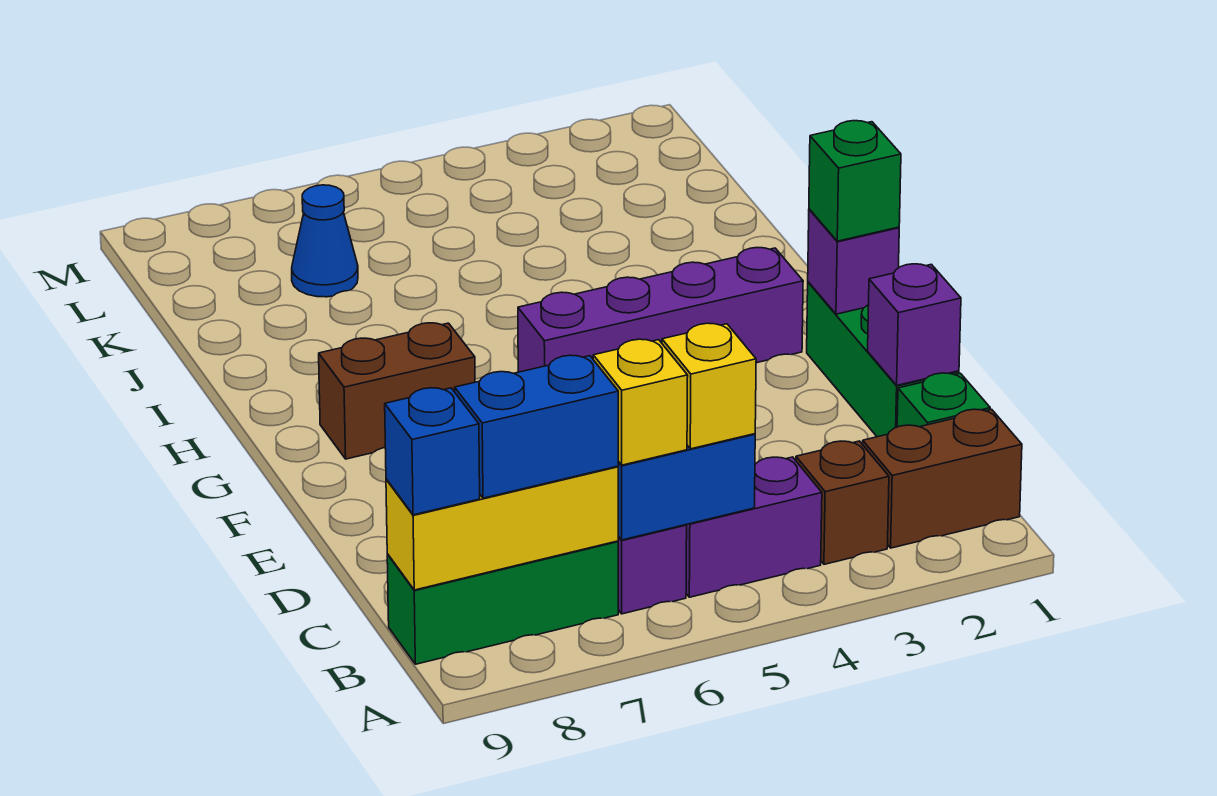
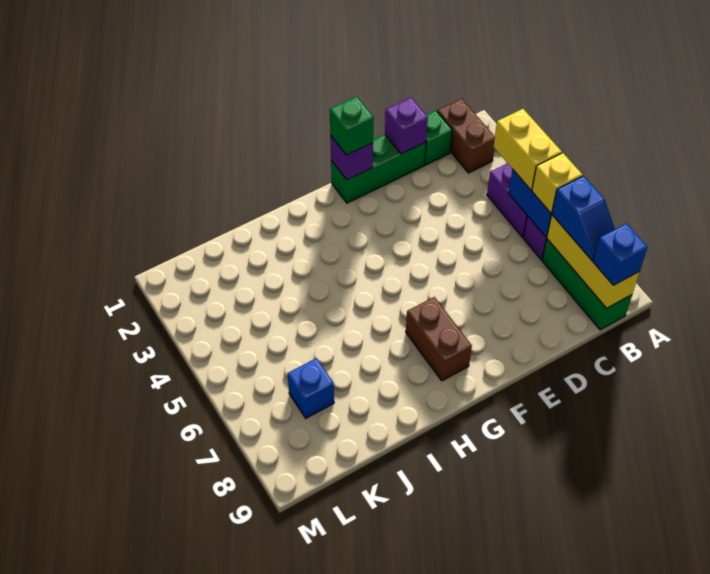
brown 1x1 brick [796,441,889,564] -> none
yellow 1x1 brick [662,323,756,449] -> yellow 1x2 brick [494,109,562,190]
blue 1x2 brick [455,355,618,498] -> blue 1x2 slope [552,176,615,260]
purple 1x4 brick [518,248,803,372] -> none
blue 1x1 cone [292,185,358,297] -> blue 1x1 brick [287,358,334,418]

